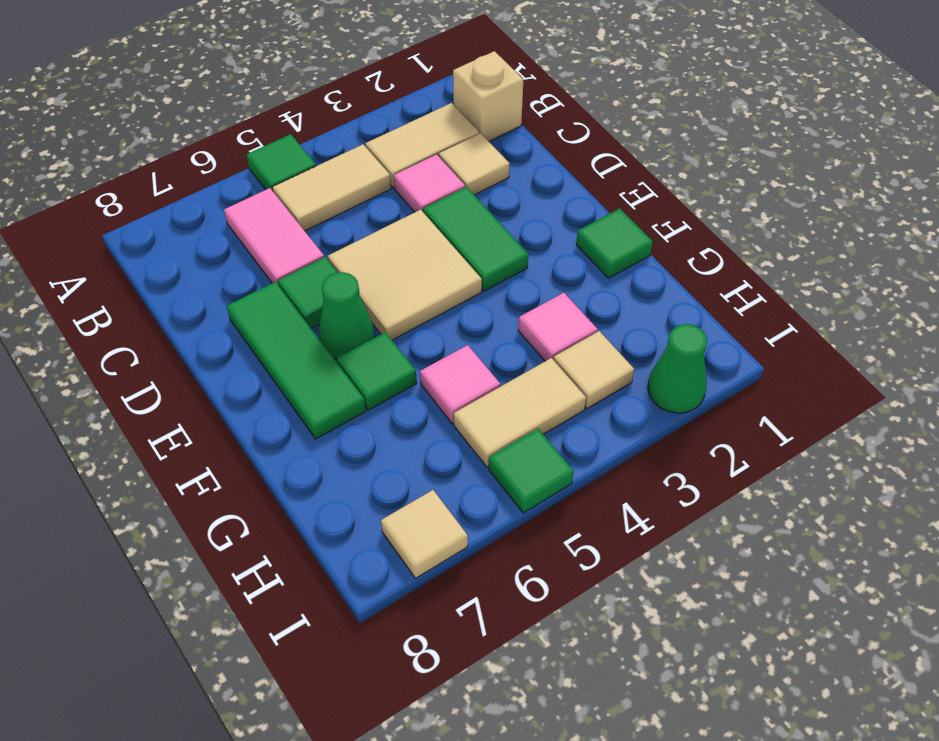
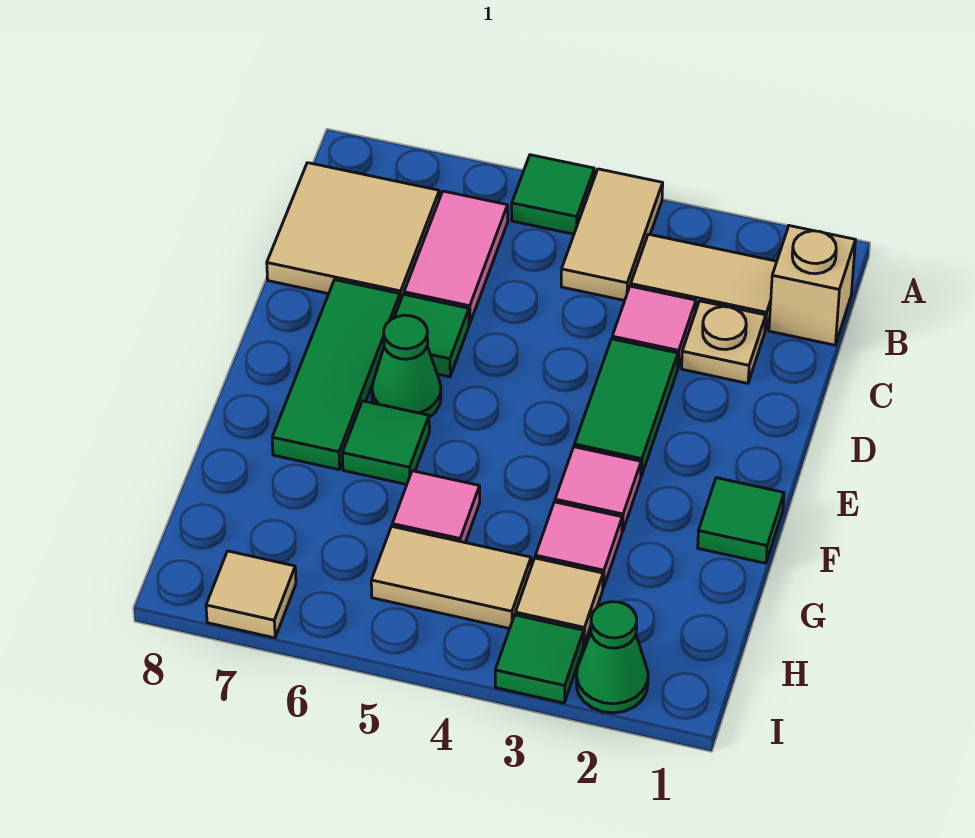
tan 1x2 tile [272,144,391,231] -> tan 1x2 tile turned to [561,169,663,301]
tan 1x1 tile [439,133,509,195] -> tan 1x1 plate [682,301,766,383]
tan 2x2 tile [328,210,482,340] -> tan 2x2 tile moved to [267,163,440,301]
none -> pink 1x1 tile [555,447,641,532]
green 1x1 tile [489,429,574,513] -> green 1x1 tile moved to [495,615,584,703]

